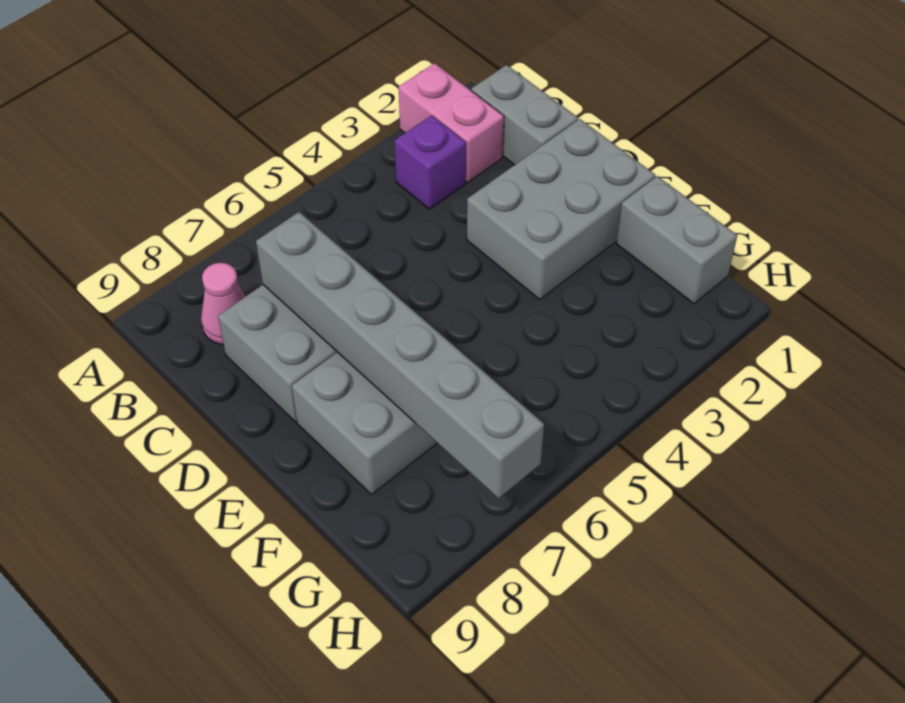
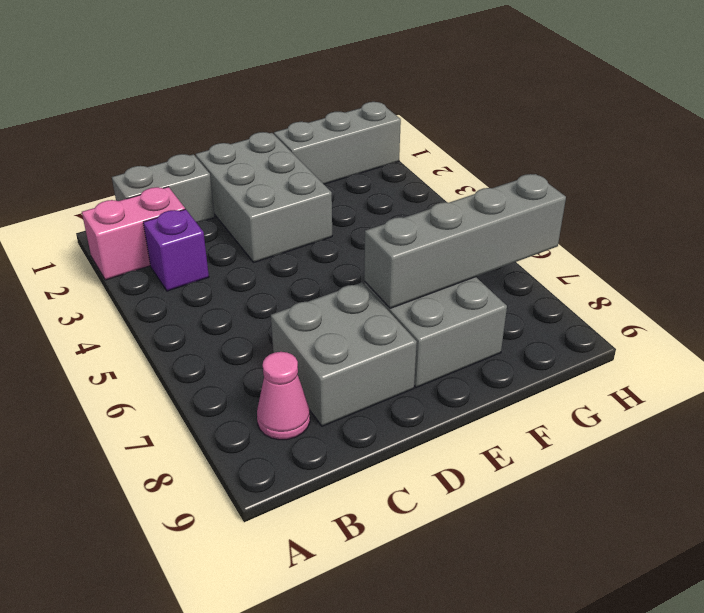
grey 1x6 brick [256,212,544,498] -> grey 1x4 brick [364,174,566,308]
grey 1x2 brick [617,176,737,304] -> grey 1x3 brick [274,102,401,184]

